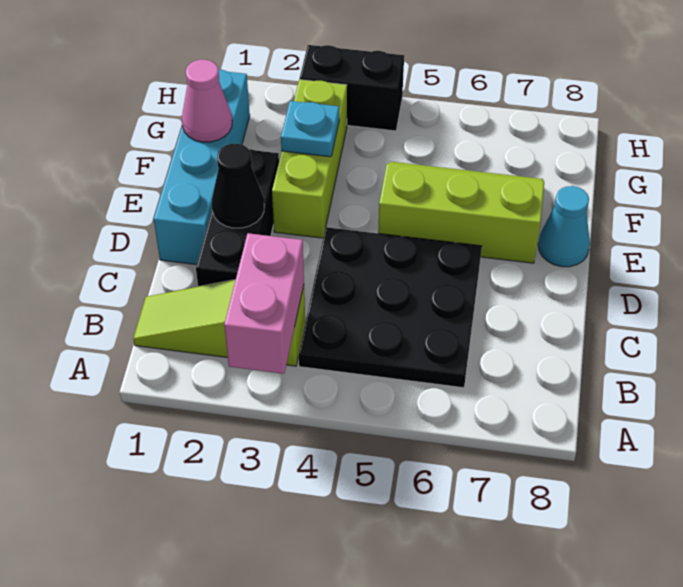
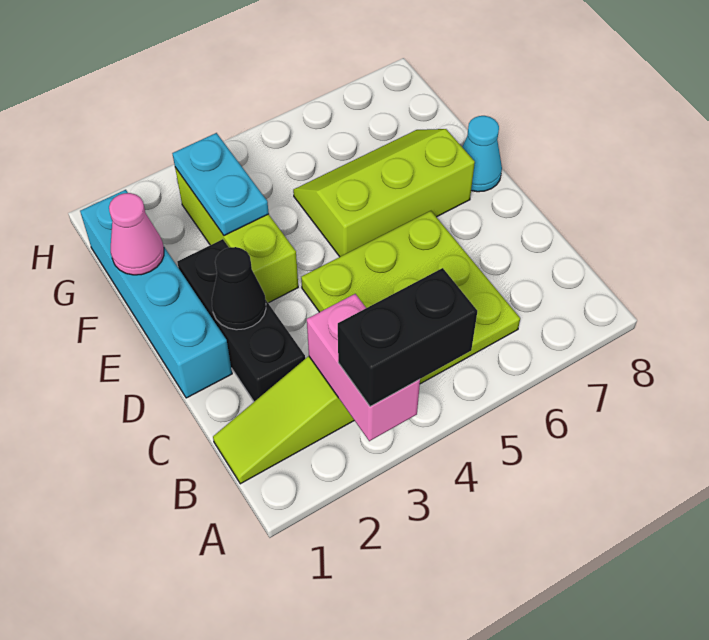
black 3x3 plate [299,227,482,388] -> lime 3x3 plate [301,211,520,384]
cyan 1x1 plate [281,101,339,157] -> cyan 1x2 plate [172,133,269,236]
black 1x2 brick [300,45,404,131] -> black 1x2 brick moved to [338,268,477,407]

